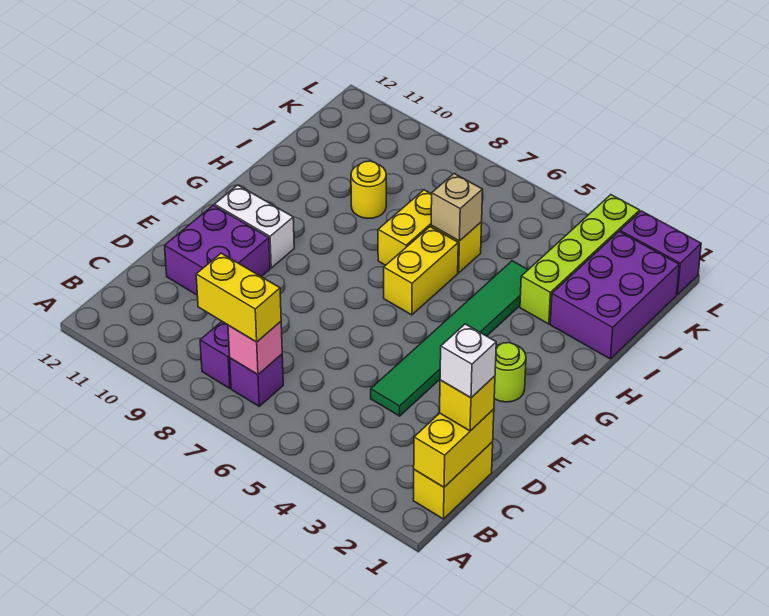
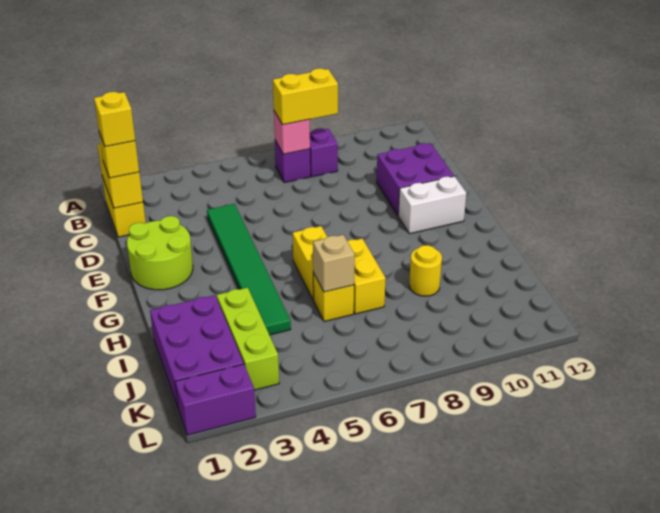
white 1x1 brick [440,324,496,398] -> yellow 1x1 brick [94,92,135,147]
lime 1x1 round brick [494,343,526,402] -> lime 2x2 round brick [127,216,193,290]
lime 1x4 brick [520,195,640,324] -> lime 1x3 brick [217,288,279,390]

